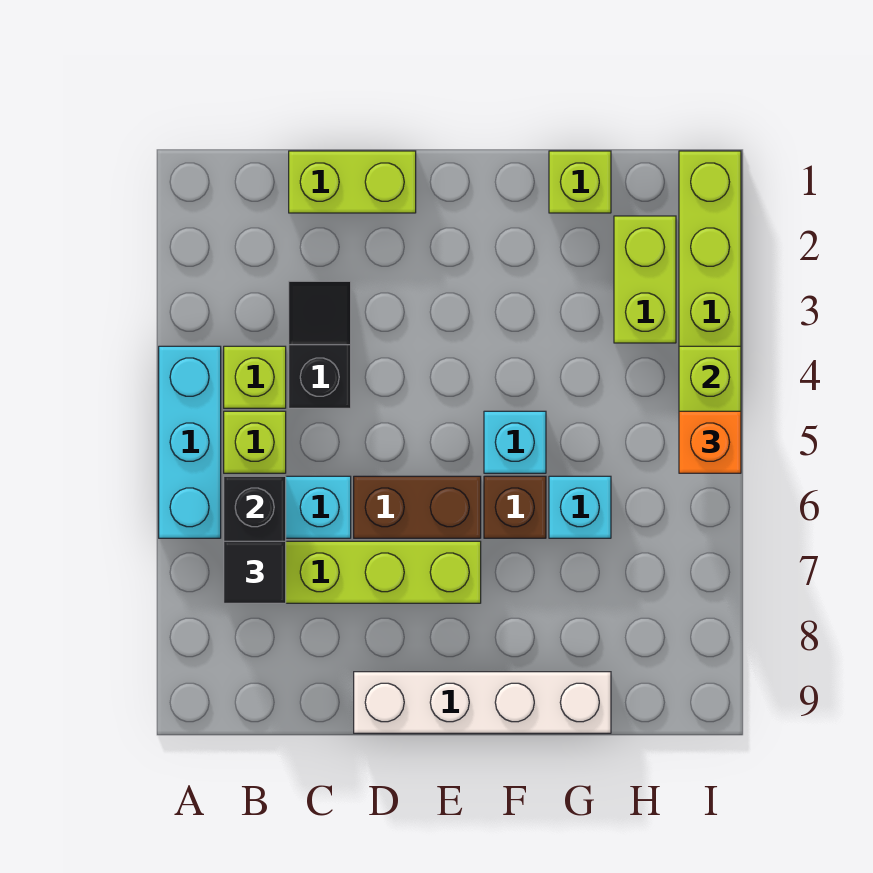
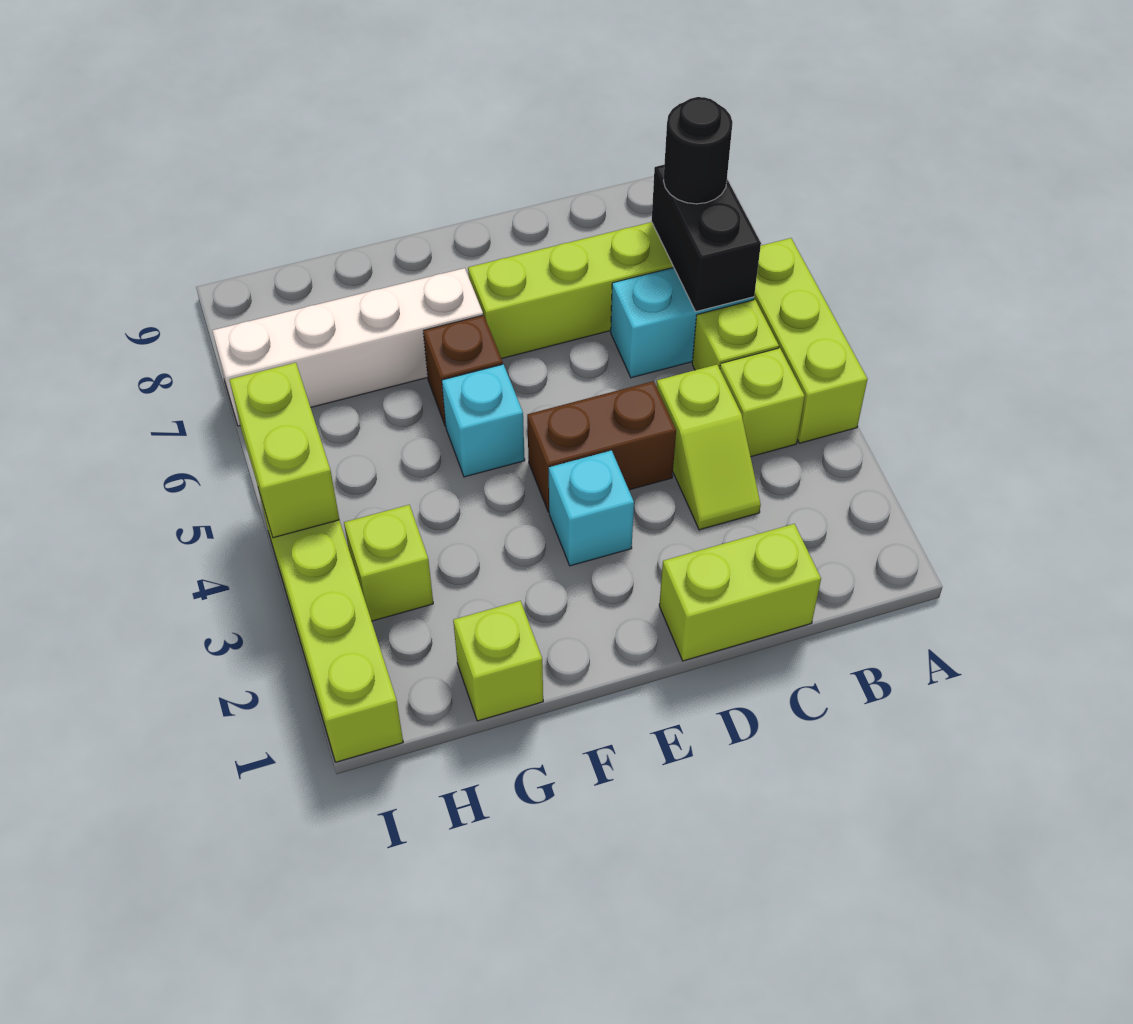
cyan 1x3 brick [159,346,221,538] -> lime 1x3 brick [754,238,868,443]
black 1x1 tile [224,541,286,603] -> black 1x1 round brick [664,97,733,204]
black 1x2 slope [289,281,351,408] -> lime 1x2 slope [656,365,761,530]
brown 1x2 brick [354,476,481,538] -> brown 1x2 brick moved to [527,381,676,512]
white 1x4 brick [354,672,611,733] -> white 1x4 brick moved to [212,268,483,426]
cyan 1x1 brick [549,476,611,538] -> cyan 1x1 brick moved to [549,450,634,566]
lime 1x2 brick [614,216,676,343] -> lime 1x1 brick [344,505,433,621]
orange 1x1 brick [679,411,741,473] -> none

